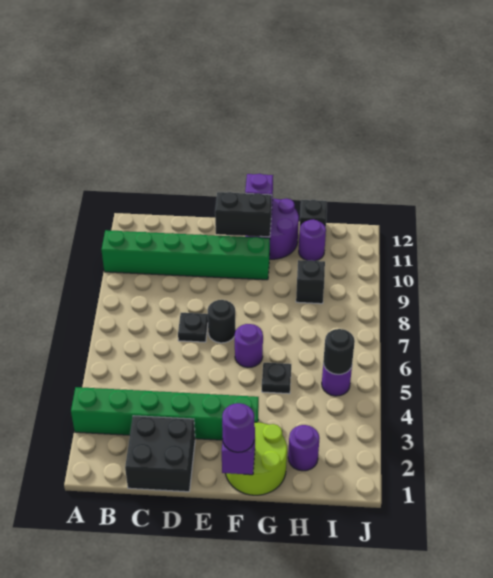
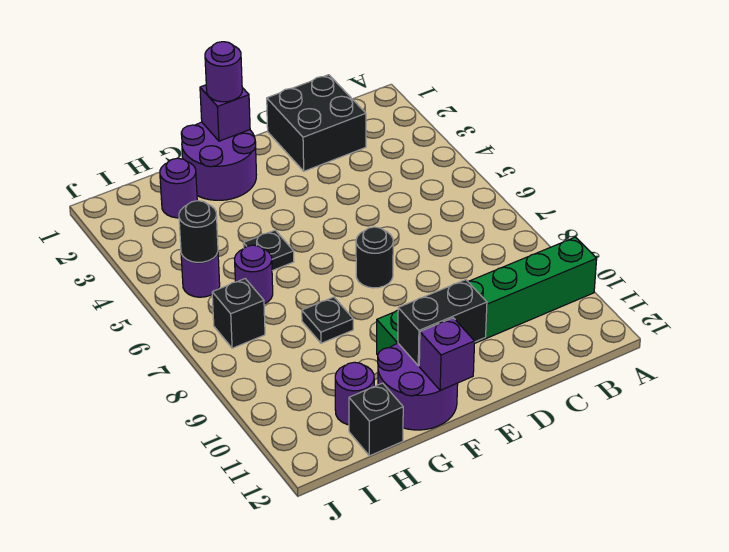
green 1x6 brick [71,387,259,440] -> none
black 1x1 plate [178,313,208,342] -> black 1x1 plate moved to [302,297,353,343]
lime 2x2 round brick [225,422,287,495] -> purple 2x2 round brick [181,122,256,200]
purple 1x1 round brick [235,324,263,367] -> purple 1x1 round brick moved to [234,245,273,304]
black 1x1 brick [296,260,325,304] -> black 1x1 brick moved to [212,279,265,348]

